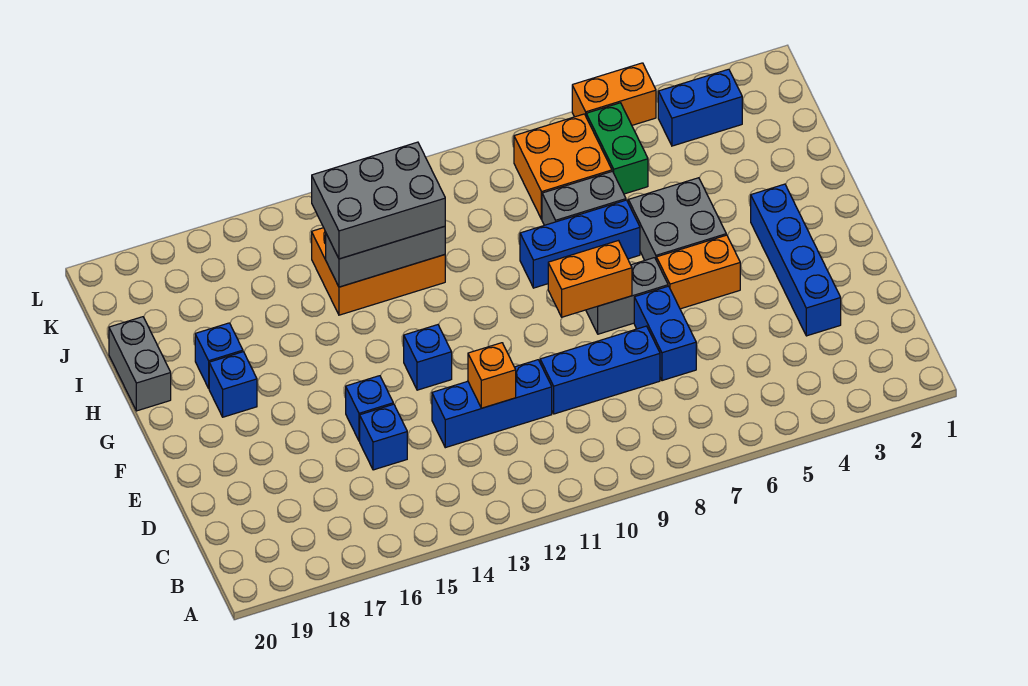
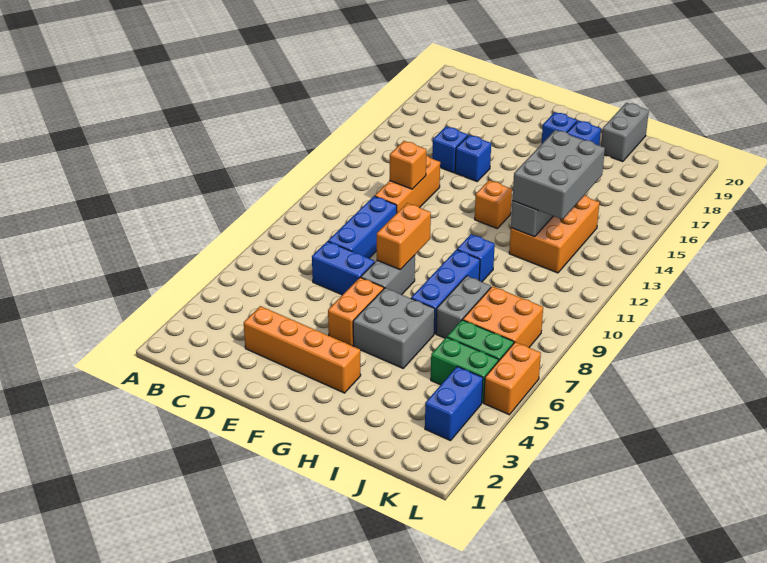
blue 1x4 brick [751,184,841,336] -> orange 1x4 brick [244,306,361,393]
blue 1x3 brick [432,360,552,448] -> orange 1x3 brick [375,155,440,212]
blue 1x1 brick [404,325,452,390] -> blue 1x1 brick moved to [457,234,495,282]
none -> orange 1x1 brick [475,180,512,228]
grey 1x2 brick [109,317,171,411] -> grey 1x2 brick turned to [601,103,649,162]
none -> green 1x2 brick [431,337,499,403]

